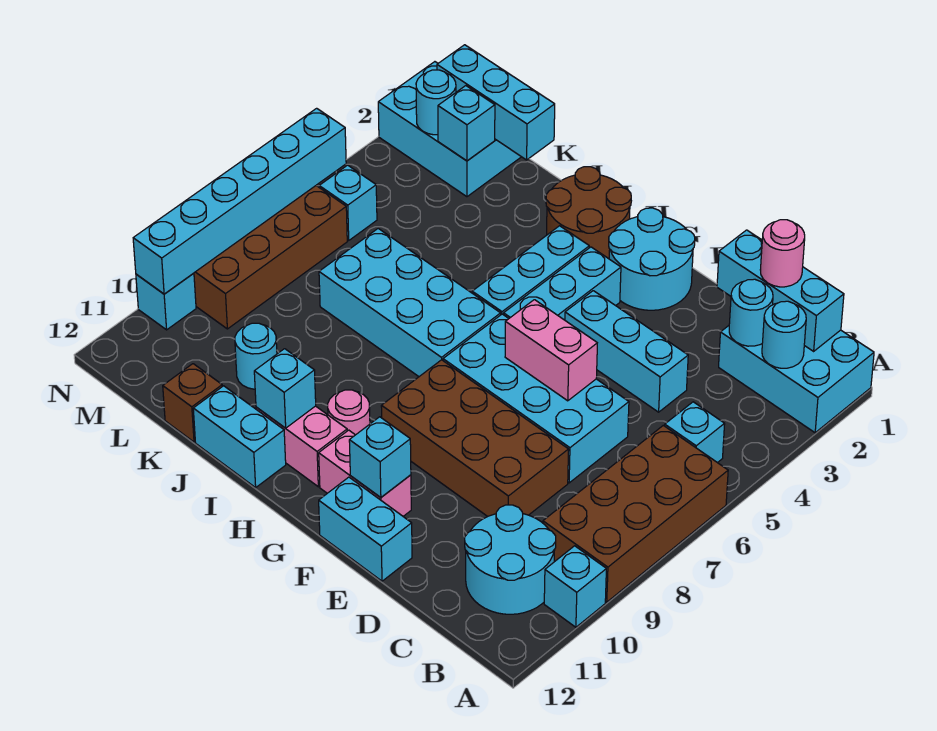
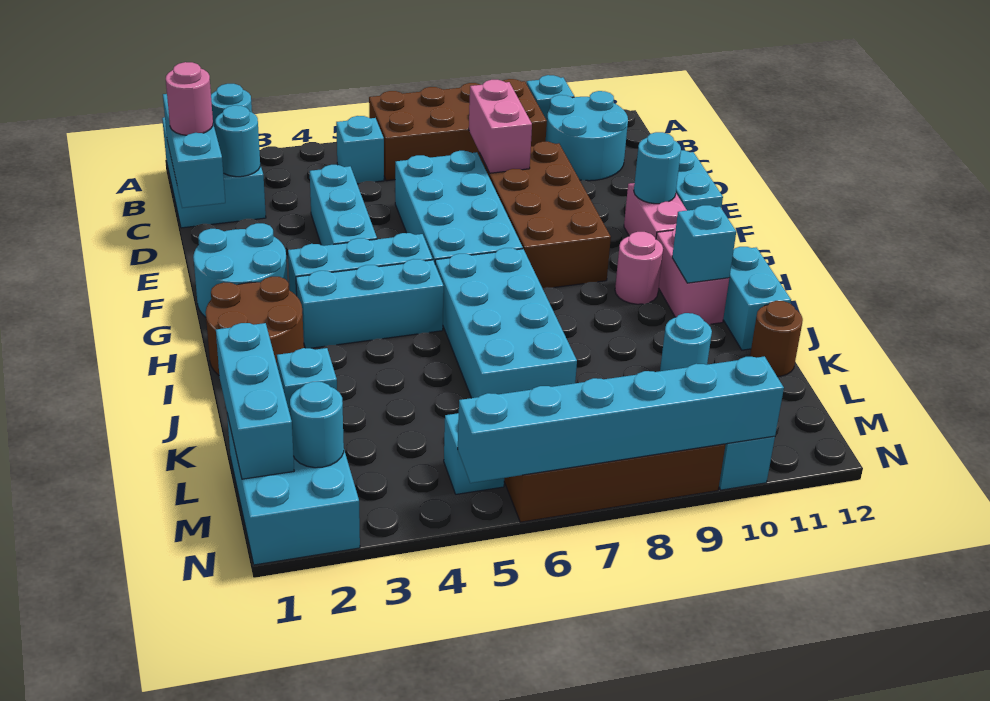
pink 1x2 brick [505,300,597,401] -> pink 1x2 brick moved to [469,80,532,173]
cyan 1x1 brick [349,417,411,497] -> cyan 1x1 round brick [634,132,681,204]
brown 1x1 brick [163,364,222,442] -> brown 1x1 round brick [750,301,803,376]

